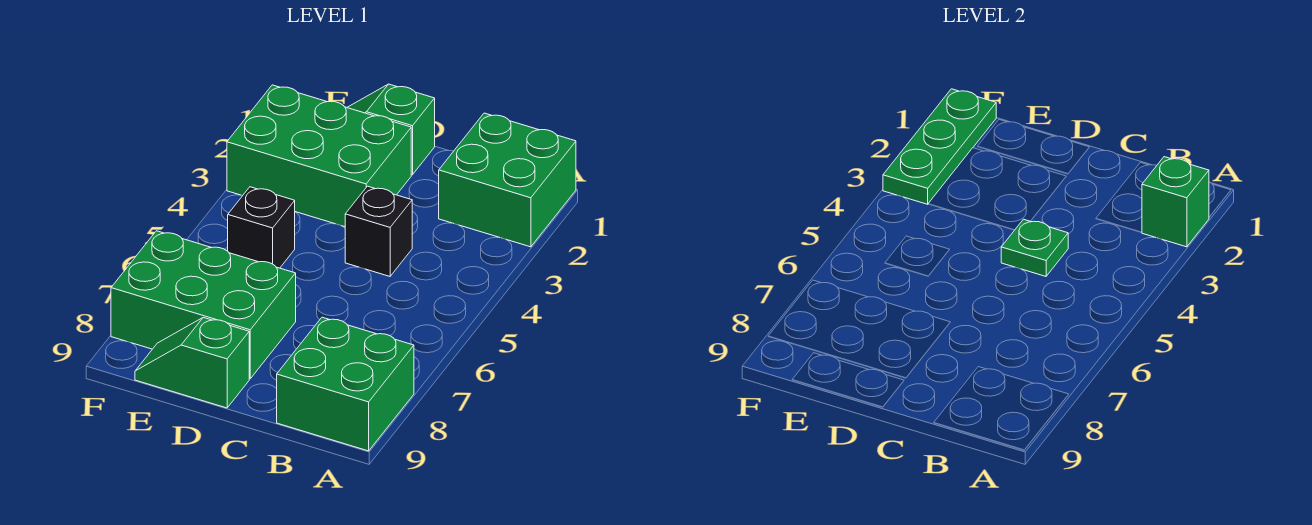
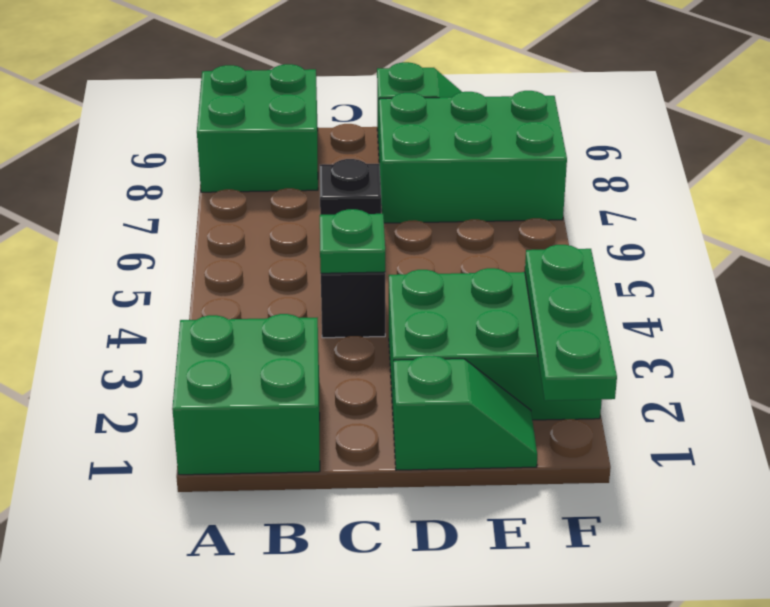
green 1x1 brick [1142,157,1209,247] -> none
black 1x1 brick [228,187,295,268] -> black 1x1 brick moved to [320,159,381,215]

